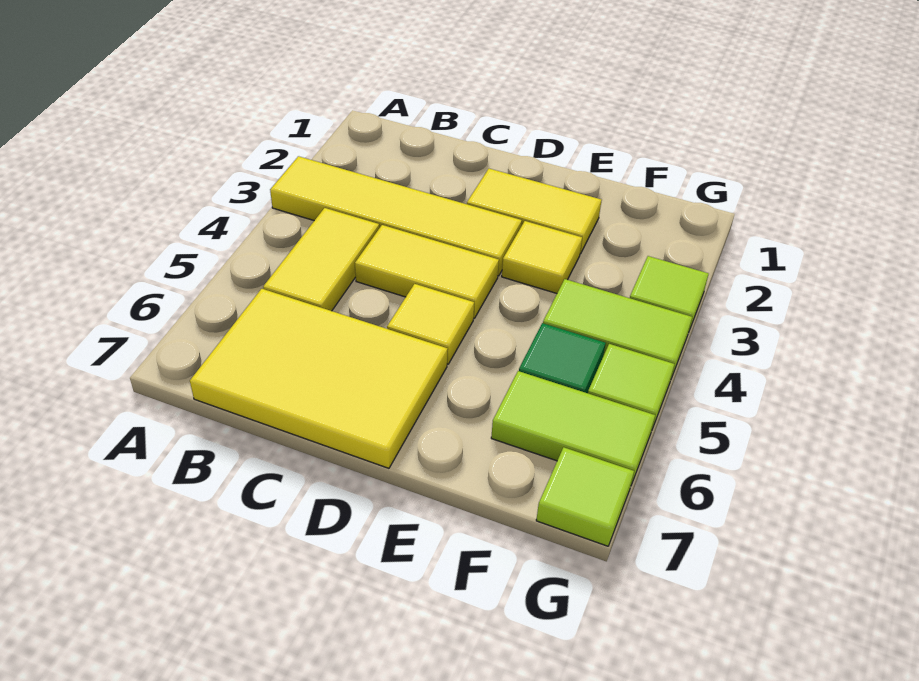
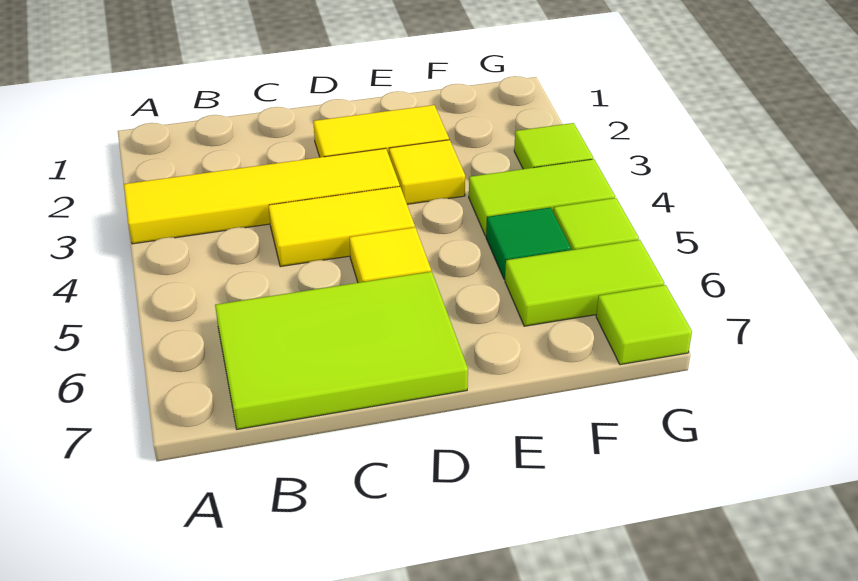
yellow 1x2 tile [263,208,379,311] -> none
yellow 2x3 tile [190,289,448,468] -> lime 2x3 tile [215,272,468,429]

